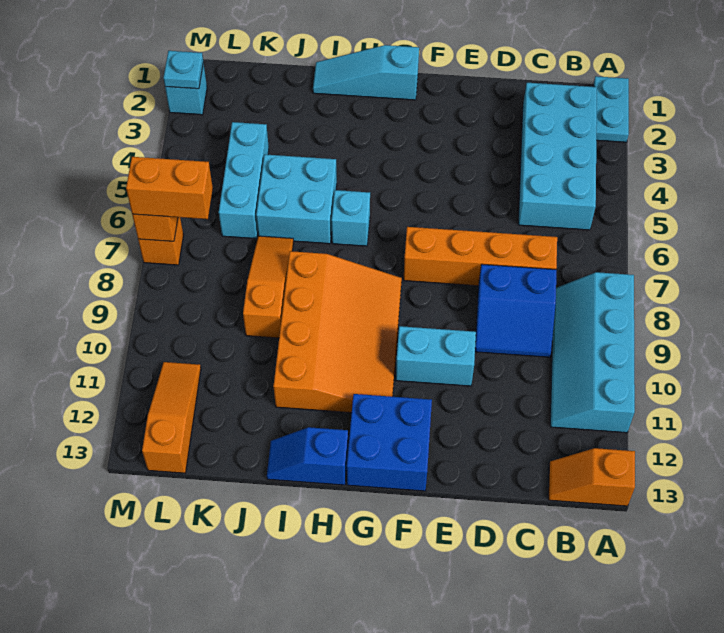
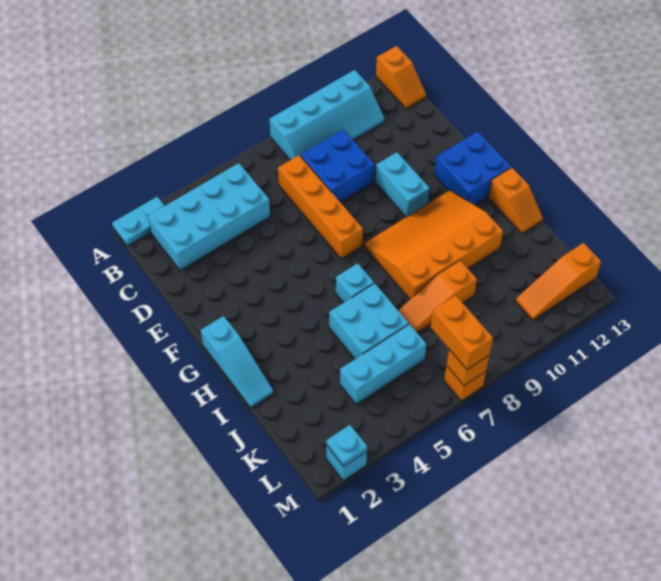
blue 2x2 slope [475,264,556,357] -> blue 2x2 brick [300,129,374,202]
blue 1x2 slope [267,427,348,485] -> orange 1x2 slope [489,167,543,234]

